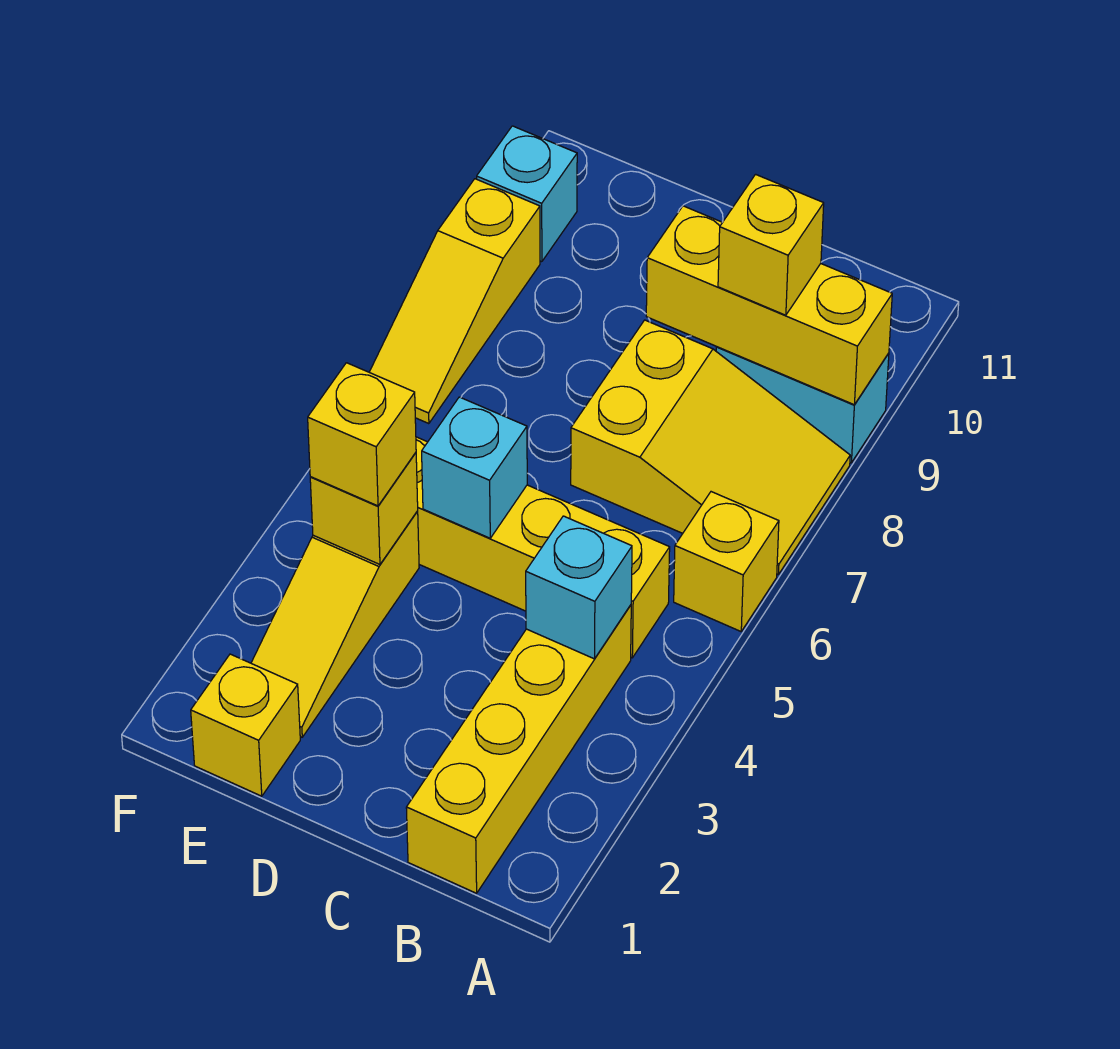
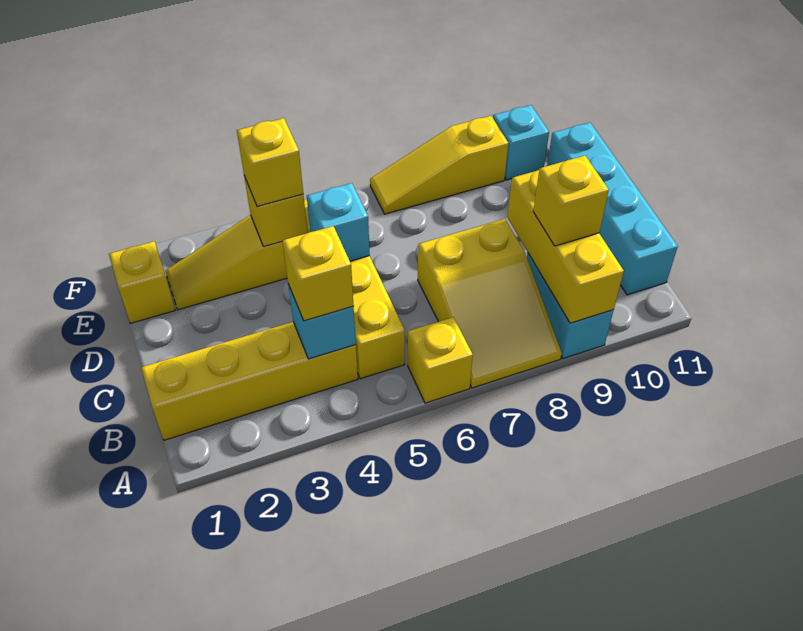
none -> yellow 1x1 brick [282,226,354,321]
none -> cyan 1x4 brick [547,123,678,295]

